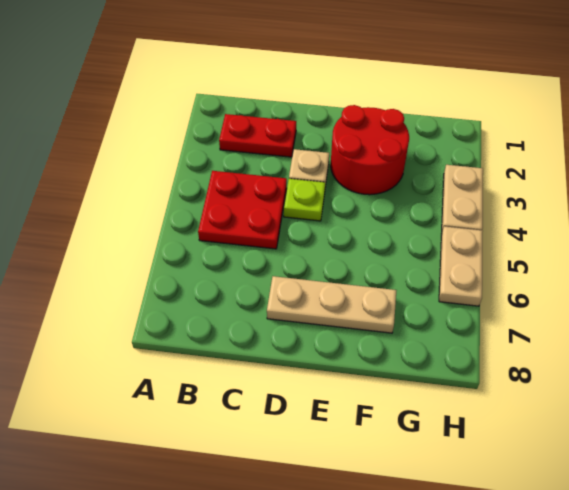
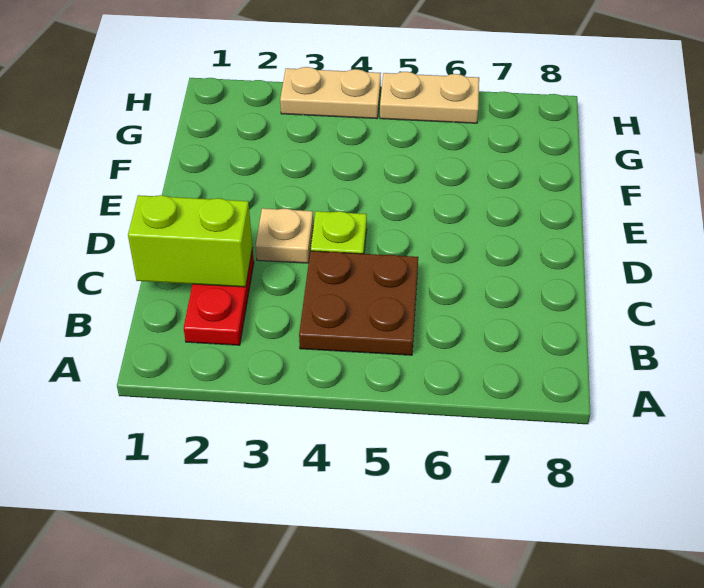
red 2x2 plate [198,171,287,249] -> brown 2x2 plate [299,251,418,355]
none -> lime 1x2 brick [128,195,253,287]
tan 1x3 plate [267,276,397,333] -> none
red 2x2 round brick [331,105,409,195] -> none

